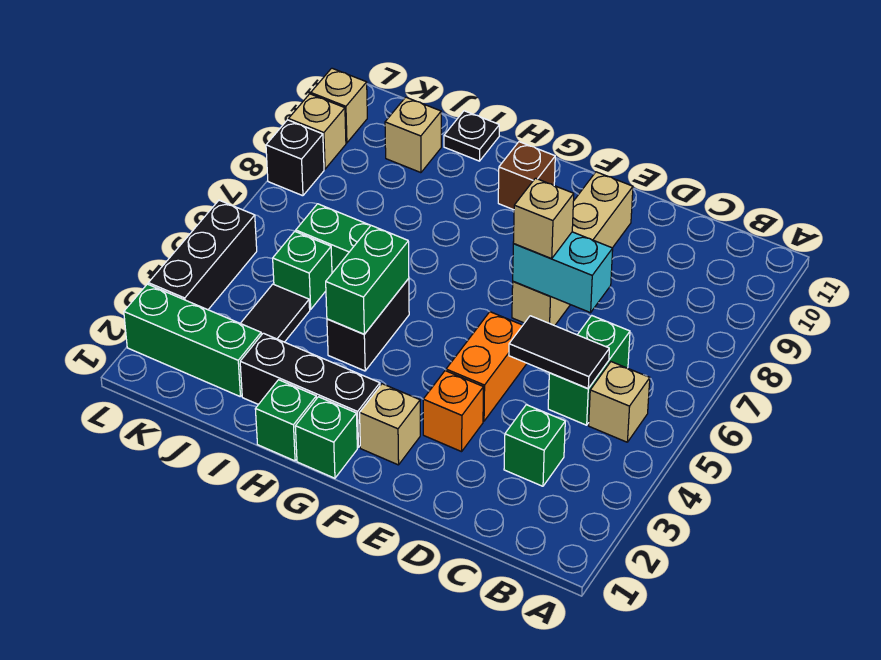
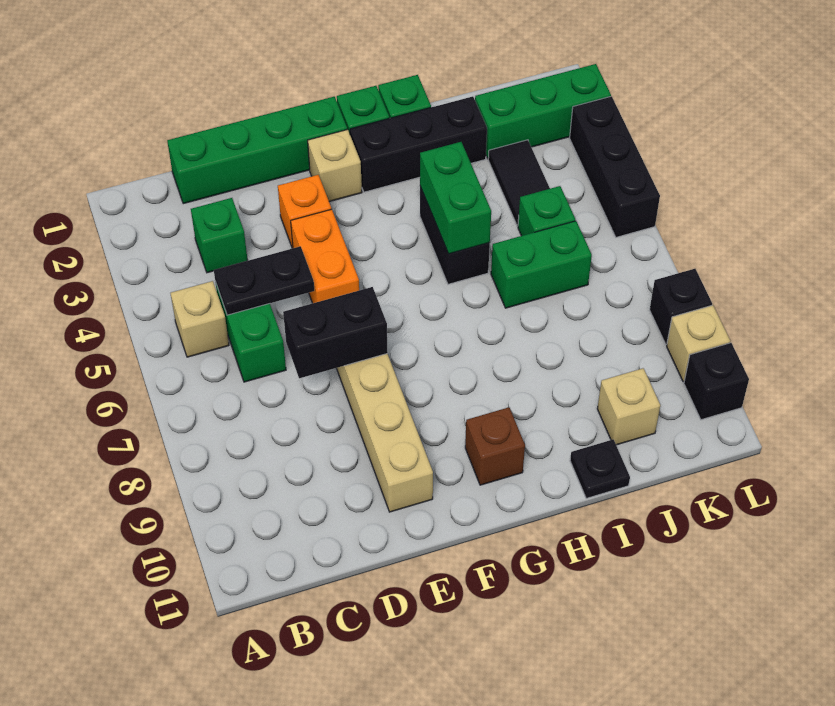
none -> green 1x4 brick [167,97,347,204]
black 1x2 tile [509,316,609,389] -> black 1x2 plate [214,246,314,315]
cyan 1x2 brick [513,232,613,313] -> black 1x2 brick [283,287,388,378]
tan 1x1 brick [513,178,574,259] -> none
tan 1x1 brick [311,68,367,143] -> black 1x1 brick [684,343,749,420]

